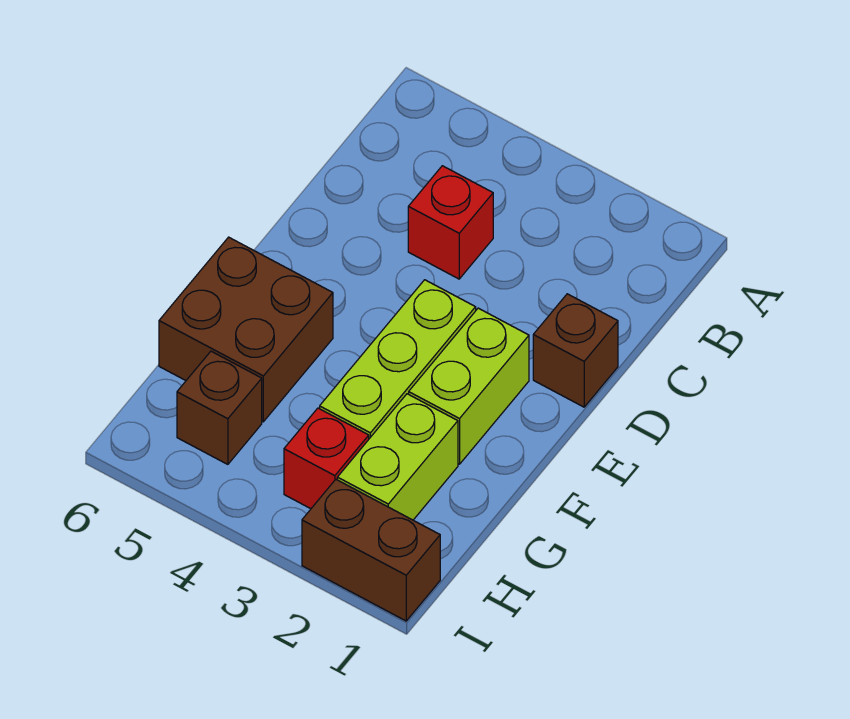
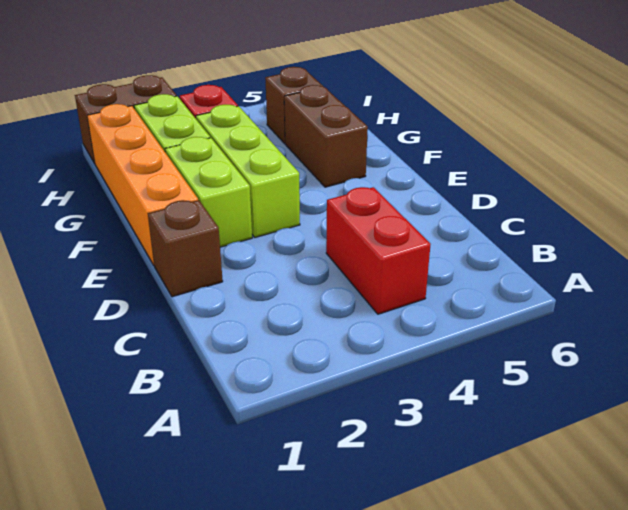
red 1x1 brick [408,166,493,279] -> red 1x2 brick [326,187,431,314]
none -> orange 1x4 brick [87,104,198,265]
brown 2x2 brick [159,237,333,422] -> brown 1x2 brick [284,85,368,187]

